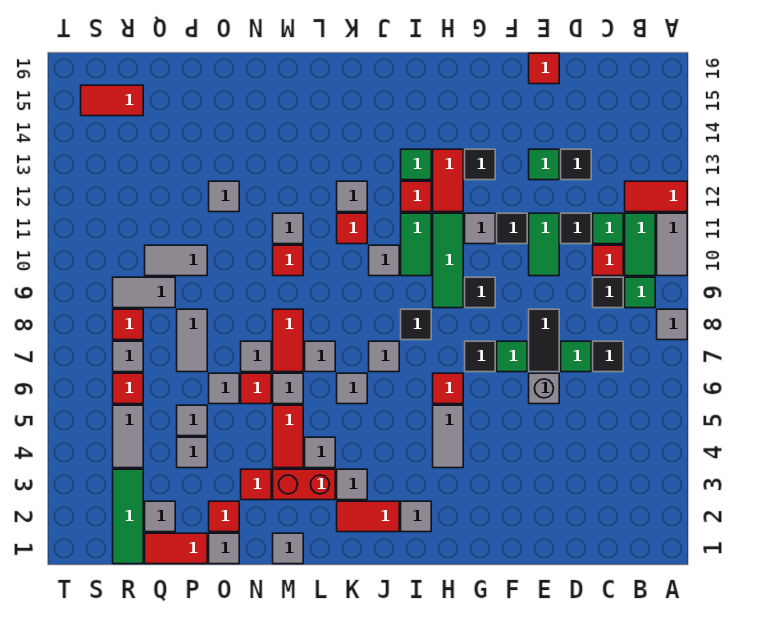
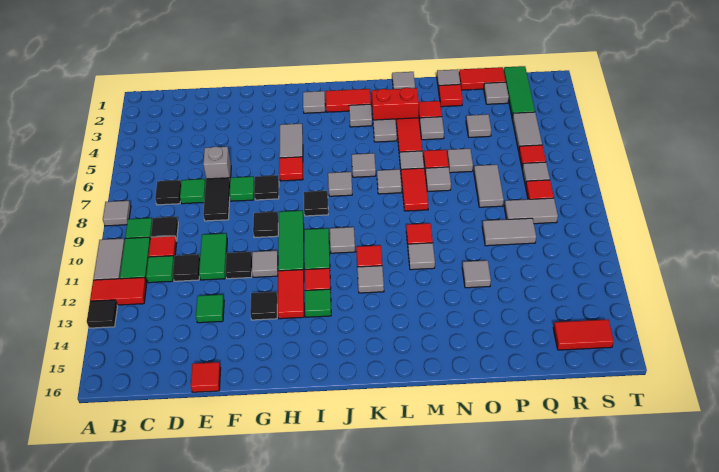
black 1x1 tile [561,149,591,180] -> black 1x1 tile moved to [87,300,117,328]
grey 1x1 tile [177,405,207,436] -> grey 1x1 tile moved to [419,117,444,140]

